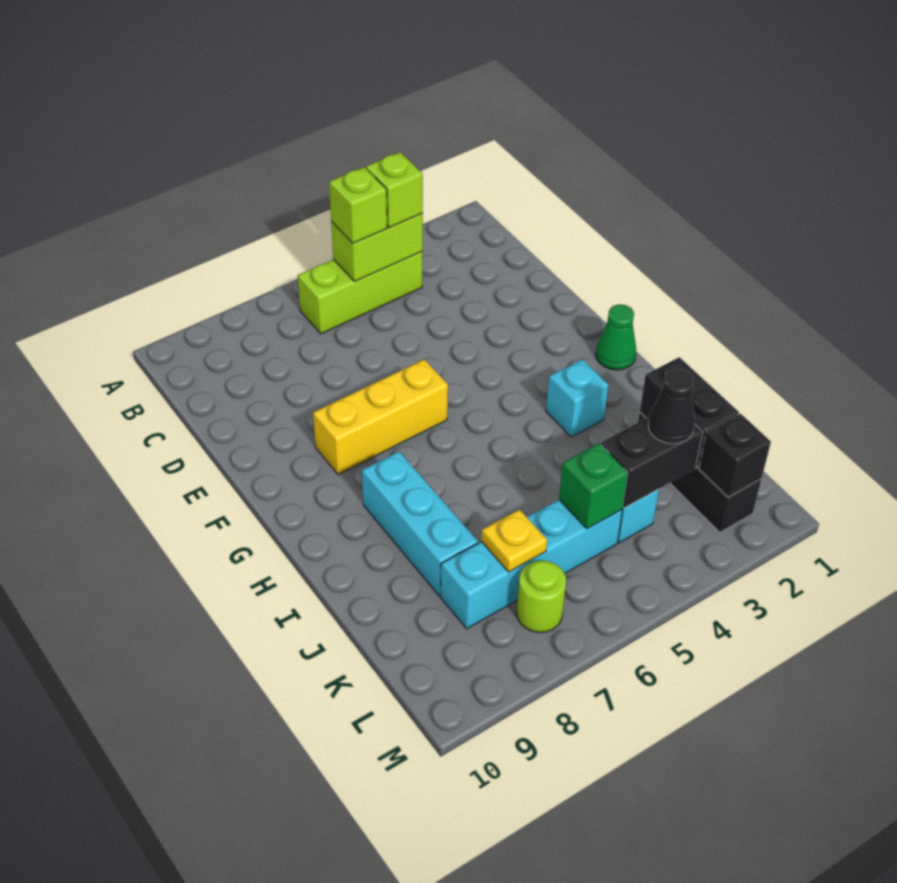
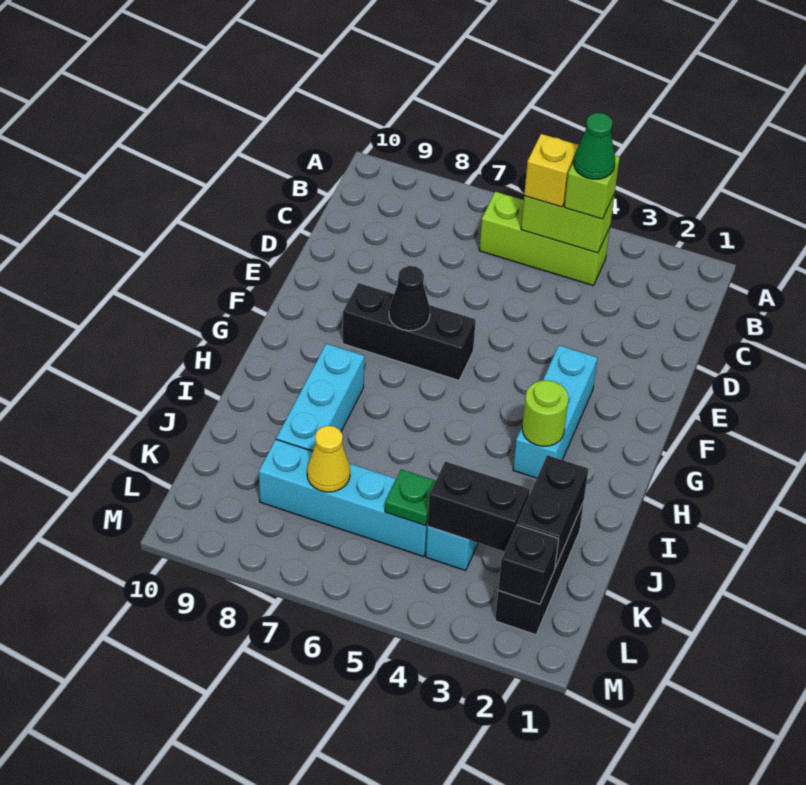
lime 1x1 brick [329,167,387,243] -> yellow 1x1 brick [524,134,579,207]
yellow 1x3 brick [313,359,448,474] -> black 1x3 brick [343,283,476,380]
green 1x1 cone [596,304,636,370] -> green 1x1 cone moved to [574,113,615,179]
cyan 1x1 brick [546,359,608,437] -> cyan 1x3 brick [513,345,598,478]
black 1x1 cone [648,370,695,444] -> black 1x1 cone moved to [389,266,430,331]
green 1x1 brick [559,443,628,529] -> green 1x1 plate [385,469,435,525]
yellow 1x1 plate [481,510,547,572] -> yellow 1x1 cone [307,426,350,492]
lime 1x1 round brick [516,561,566,632] -> lime 1x1 round brick moved to [522,380,568,446]

